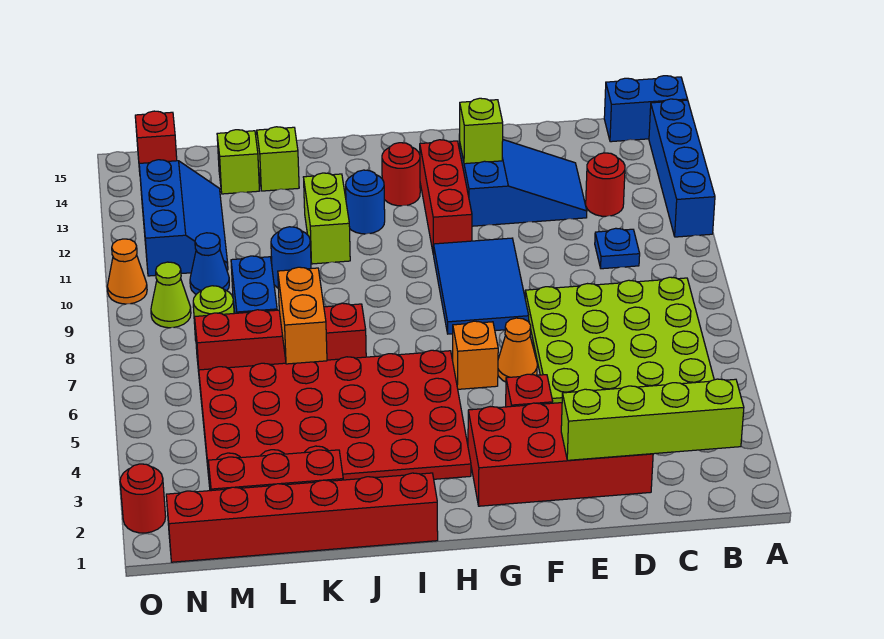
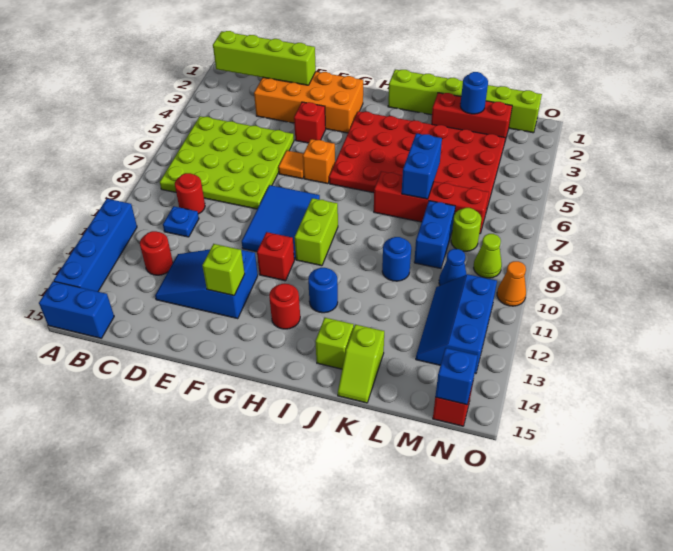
red 2x4 brick [468,403,653,506] -> orange 2x4 brick [254,72,363,133]
orange 1x1 cone [498,318,537,382] -> orange 1x1 tile [279,151,304,179]
red 1x3 brick [420,140,472,255] -> red 1x1 brick [257,232,294,281]
red 1x6 brick [166,473,438,562] -> lime 1x6 brick [388,69,542,133]
lime 1x2 brick [304,173,350,264] -> lime 1x2 brick moved to [295,198,338,266]
orange 1x2 brick [278,267,327,364] -> blue 1x2 brick [402,133,442,199]
none -> blue 1x1 round brick [460,72,488,114]
lime 1x1 brick [217,130,259,194] -> lime 1x1 brick moved to [315,318,354,369]
none -> blue 1x1 brick [435,348,478,405]
red 1x1 round brick [120,464,166,533] -> red 1x1 round brick moved to [175,173,205,214]

